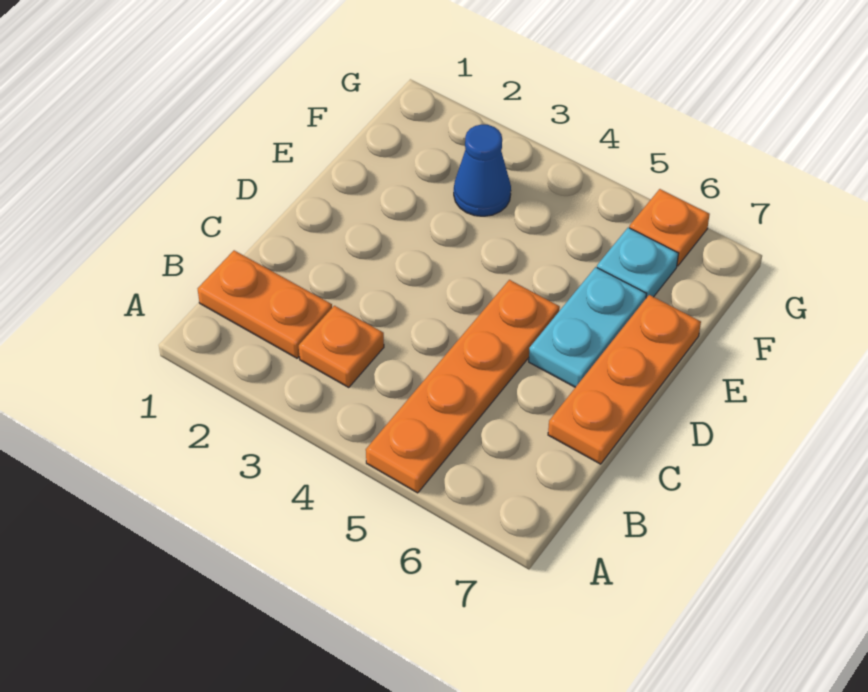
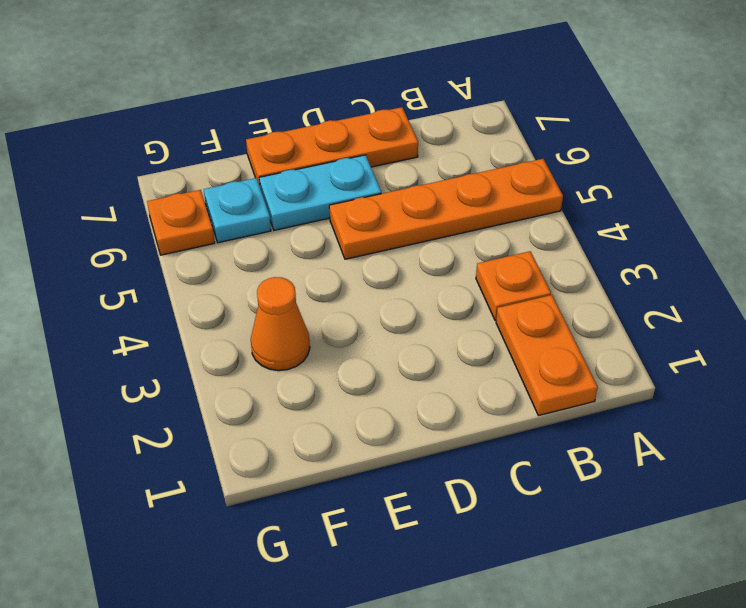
blue 1x1 cone [454,124,511,216] -> orange 1x1 cone [251,277,310,371]

